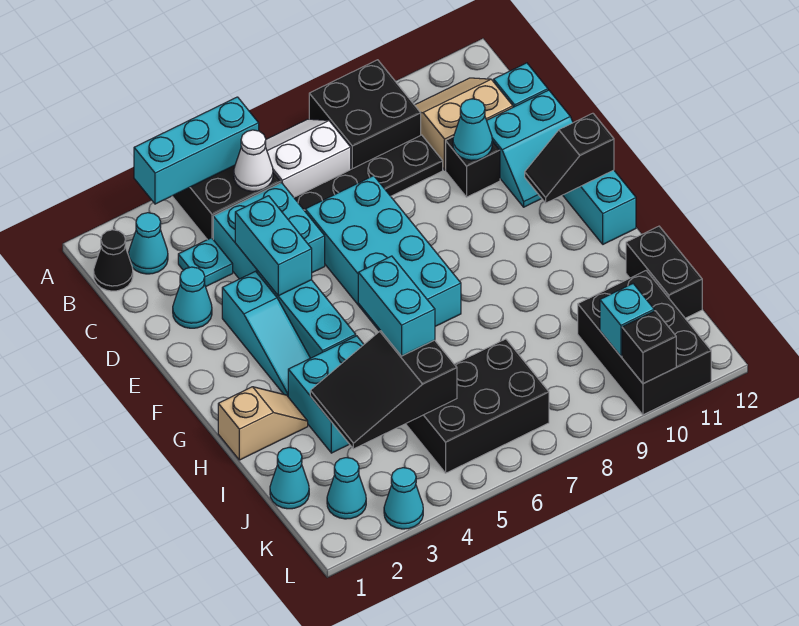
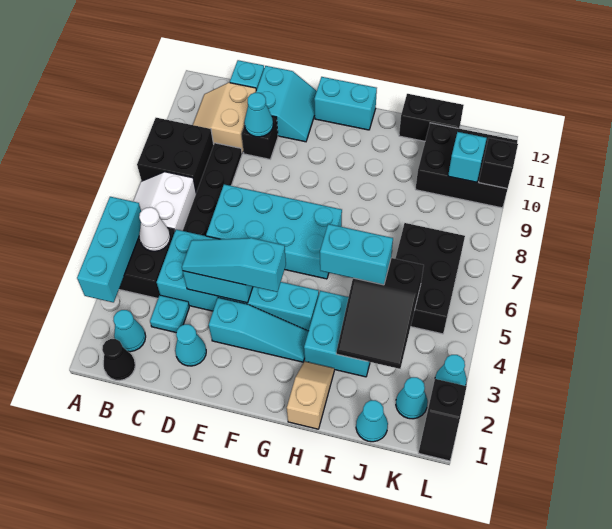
none -> cyan 1x3 slope [182,238,286,292]
black 1x2 slope [525,113,614,203] -> black 1x2 slope moved to [419,379,467,461]

